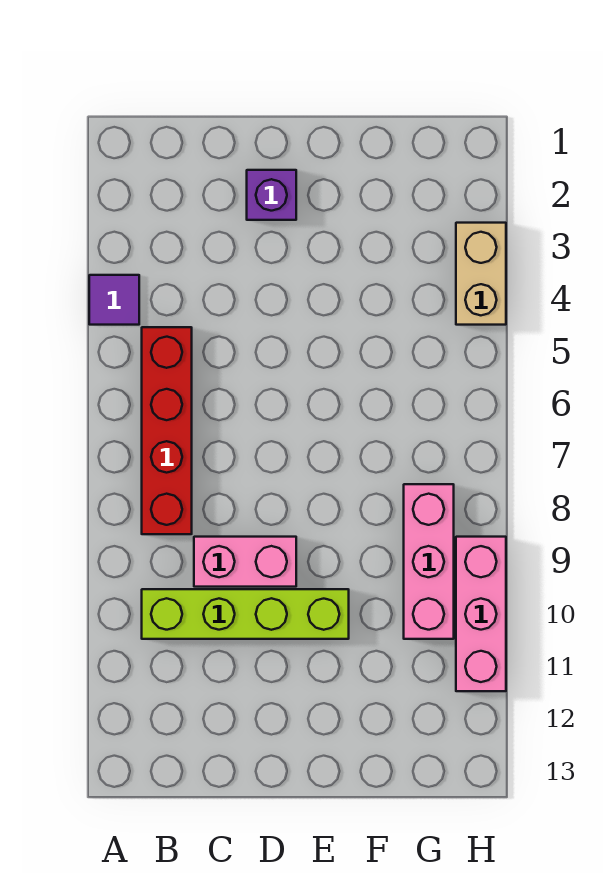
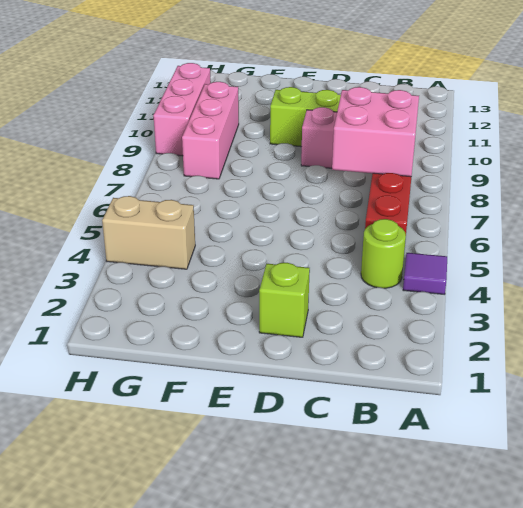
none -> lime 1x1 round brick [361,219,406,288]
none -> pink 2x2 brick [332,87,419,177]
purple 1x1 brick [247,170,296,220] -> lime 1x1 brick [259,263,310,337]
tan 1x2 brick [456,223,506,325] -> tan 1x2 brick turned to [102,196,195,269]

